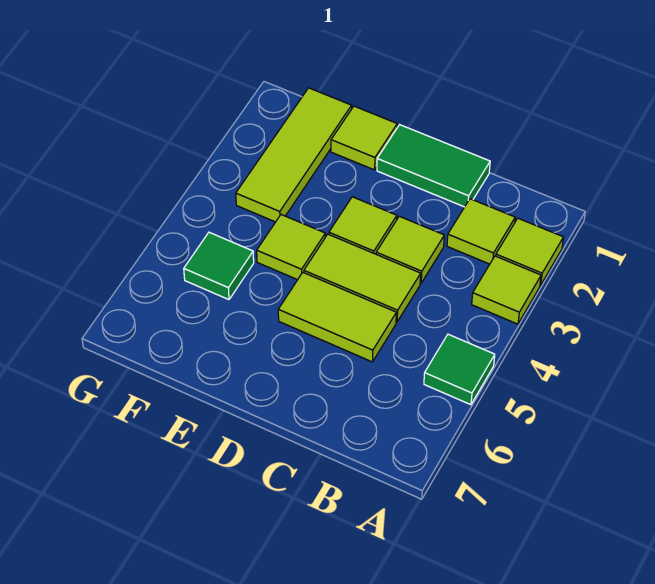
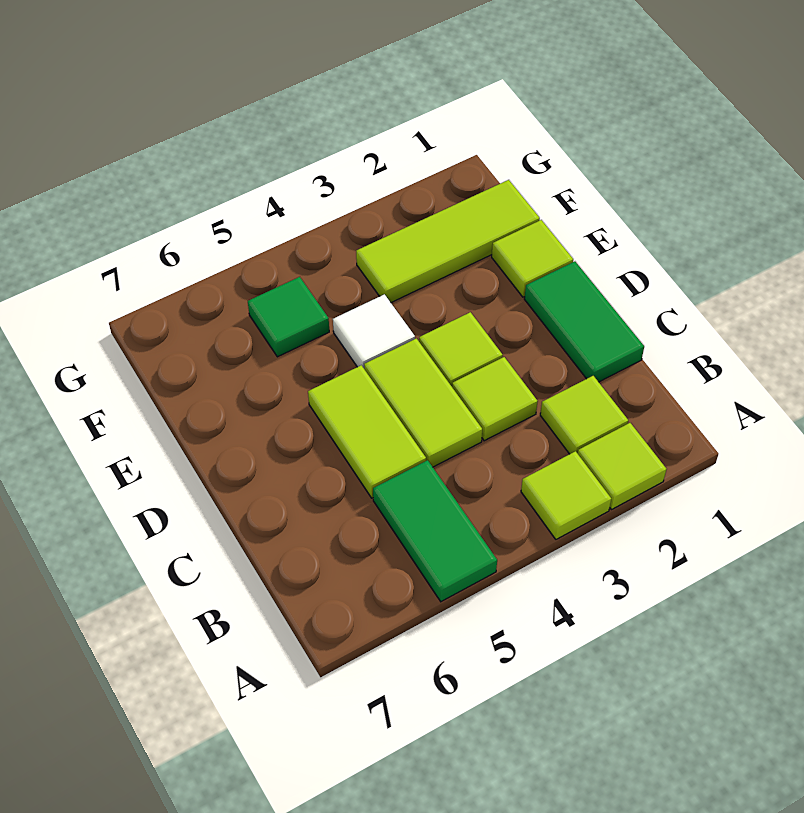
green 1x1 tile [424,334,495,405] -> green 1x2 tile [373,460,497,602]
lime 1x1 tile [257,215,325,280] -> white 1x1 tile [333,294,415,368]

